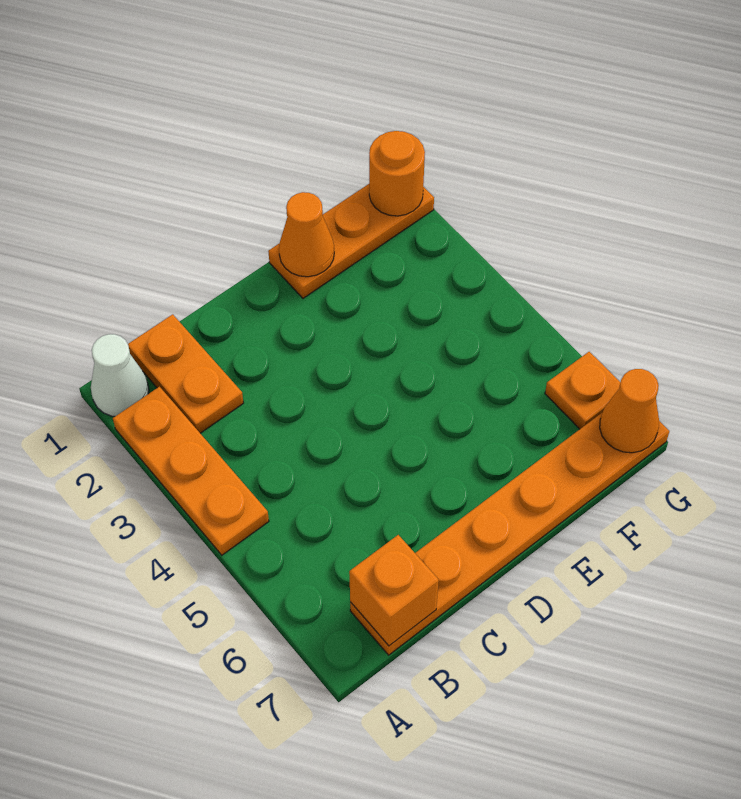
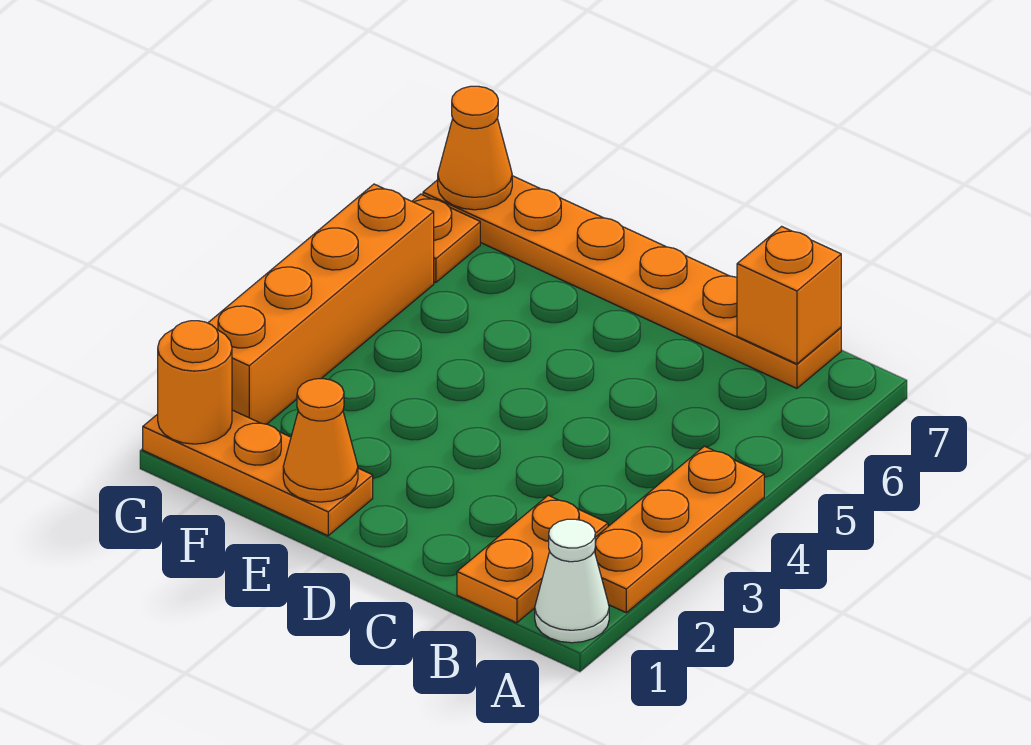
none -> orange 1x4 brick [208,184,434,424]

